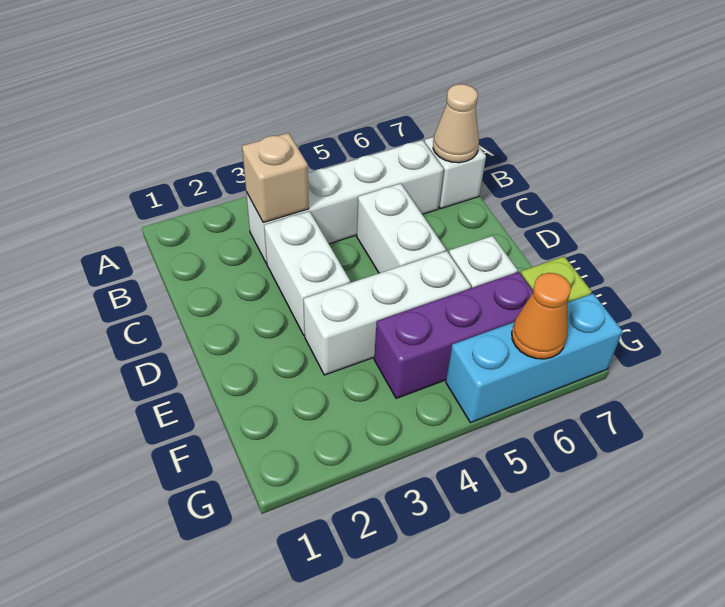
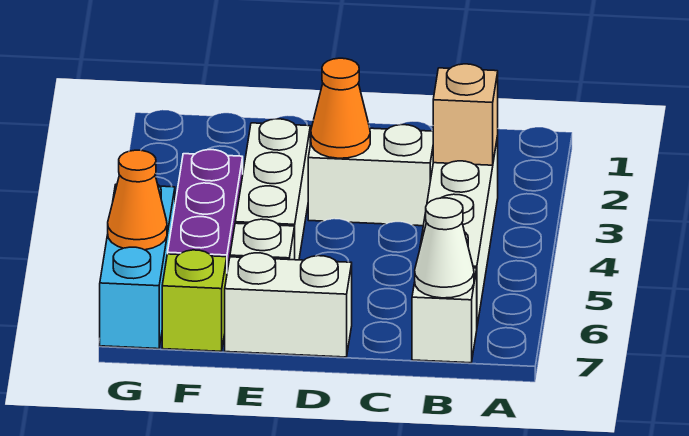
tan 1x1 cone [433,84,479,163] -> white 1x1 cone [415,198,474,298]
white 1x2 brick [357,184,446,273] -> white 1x2 brick moved to [225,253,352,357]
none -> orange 1x1 cone [311,58,370,158]

